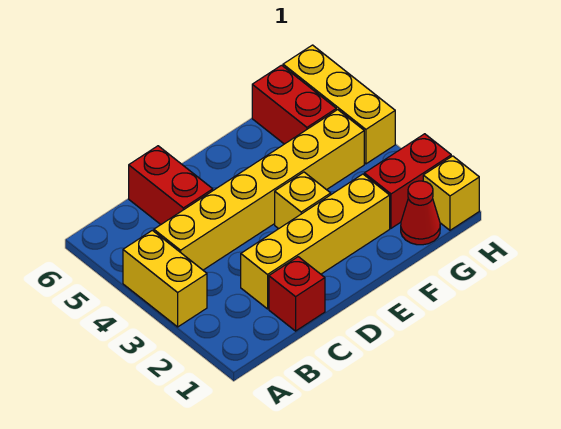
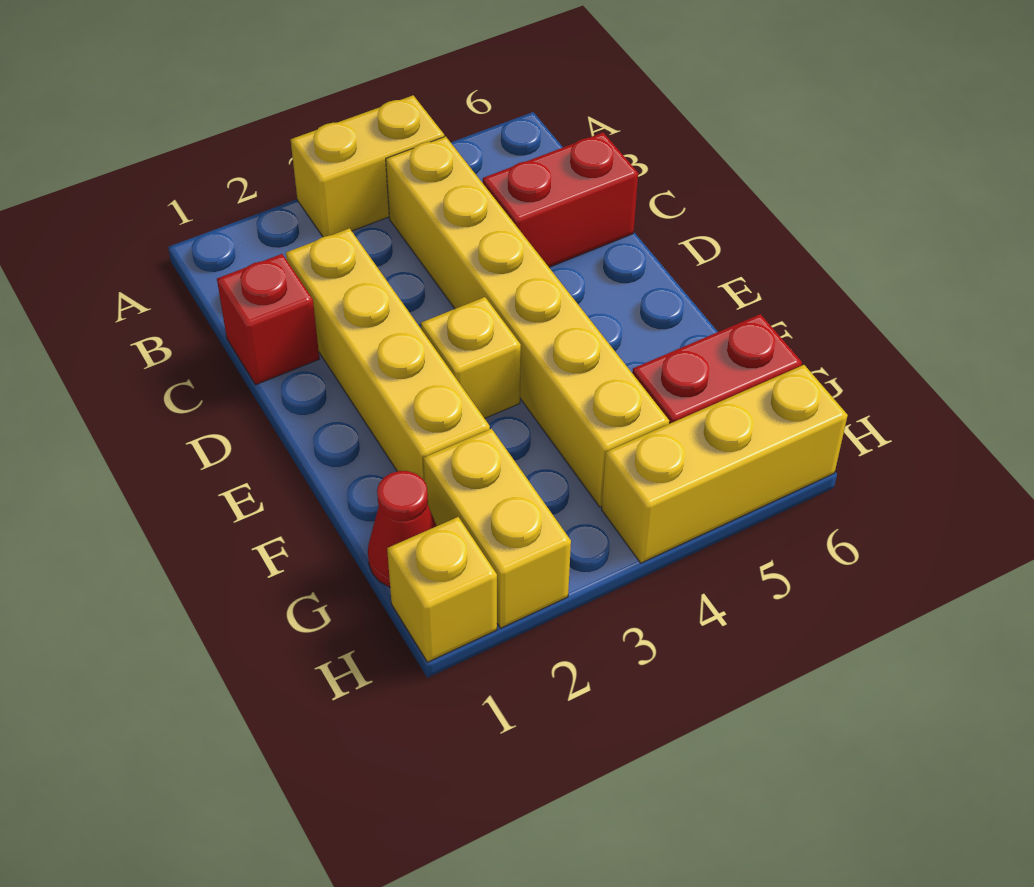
red 1x2 brick [364,134,451,228] -> yellow 1x2 brick [423,429,571,628]

